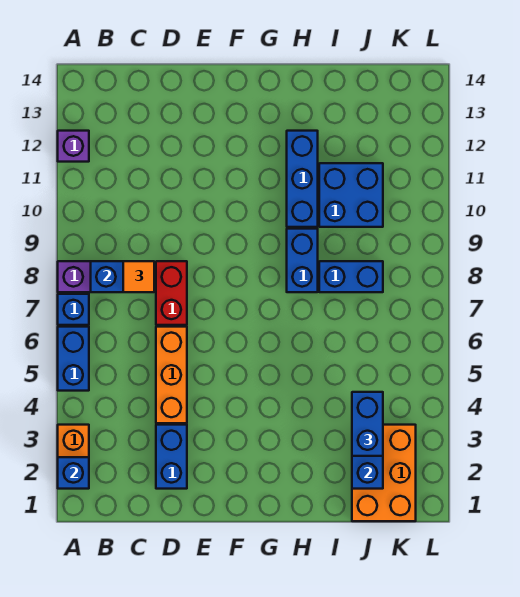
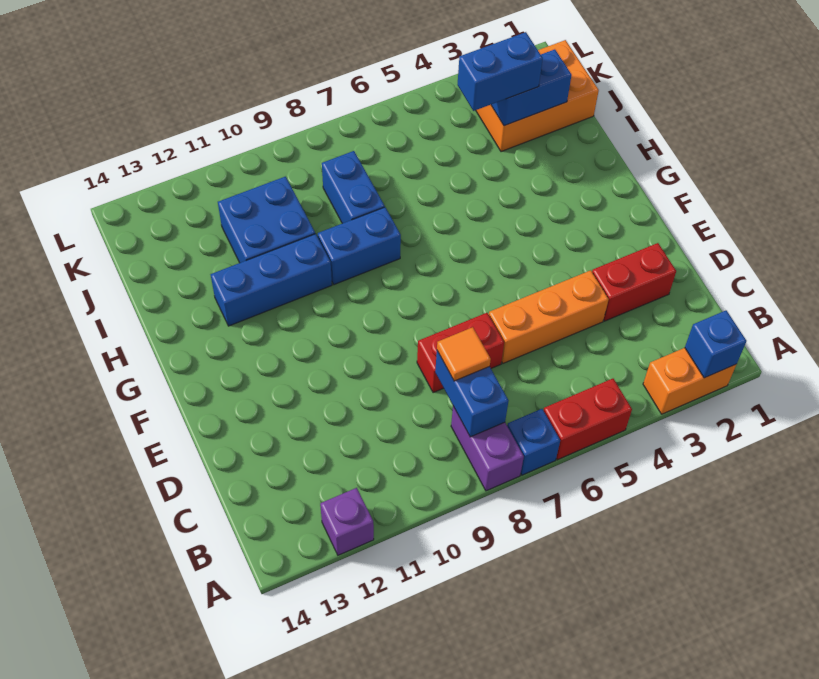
blue 1x2 brick [58,327,89,391] -> red 1x2 brick [543,379,632,460]
blue 1x2 brick [156,425,187,489] -> red 1x2 brick [592,243,676,321]

